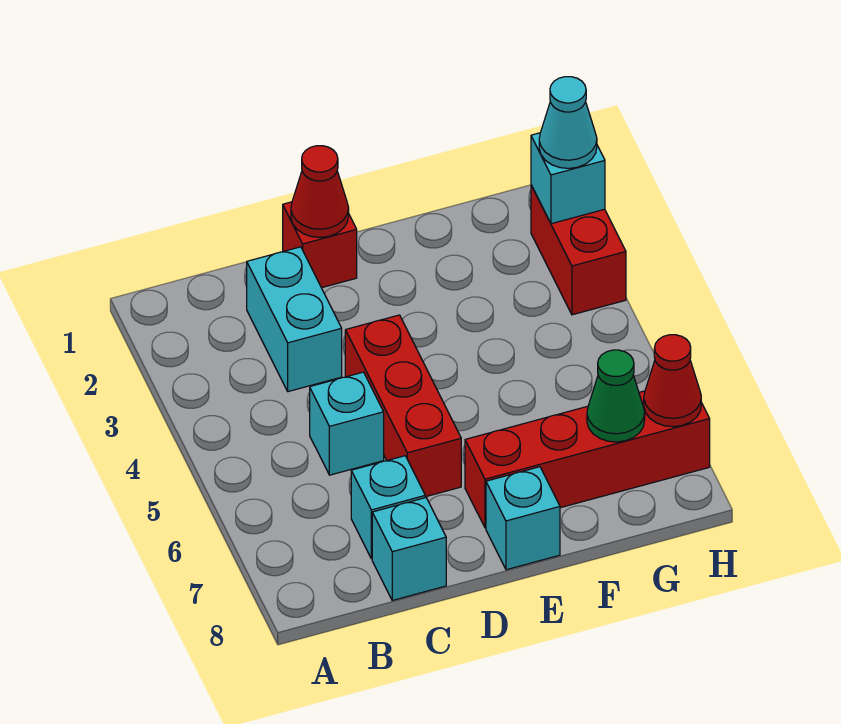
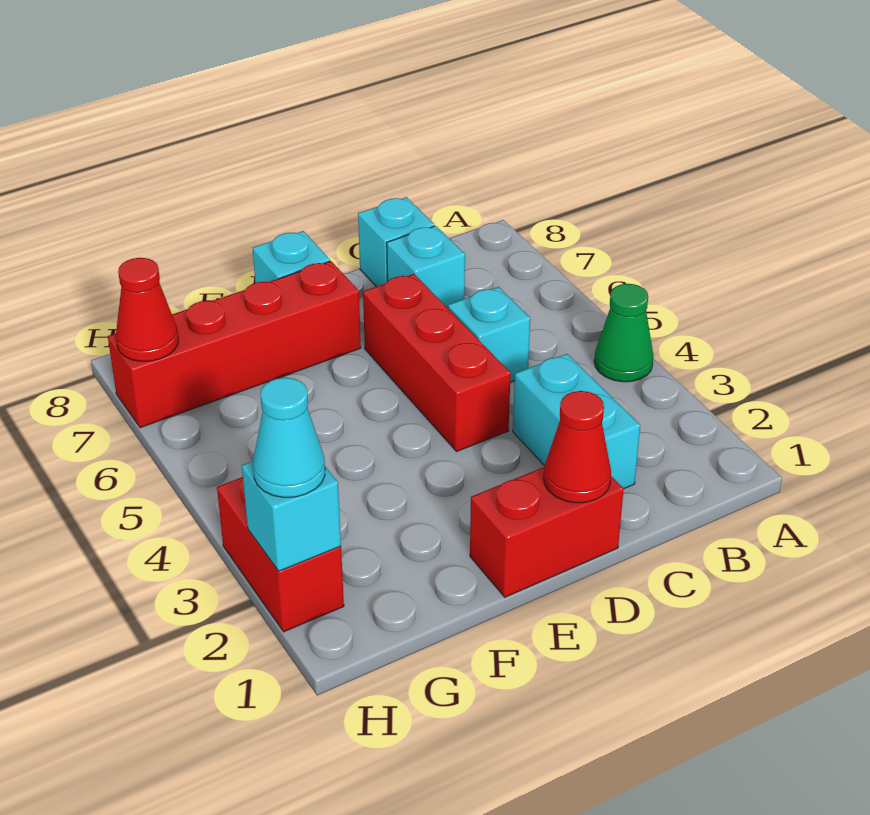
red 1x1 brick [283,202,357,288] -> red 1x2 brick [470,467,624,597]
green 1x1 cone [587,350,645,442] -> green 1x1 cone moved to [594,284,654,382]

